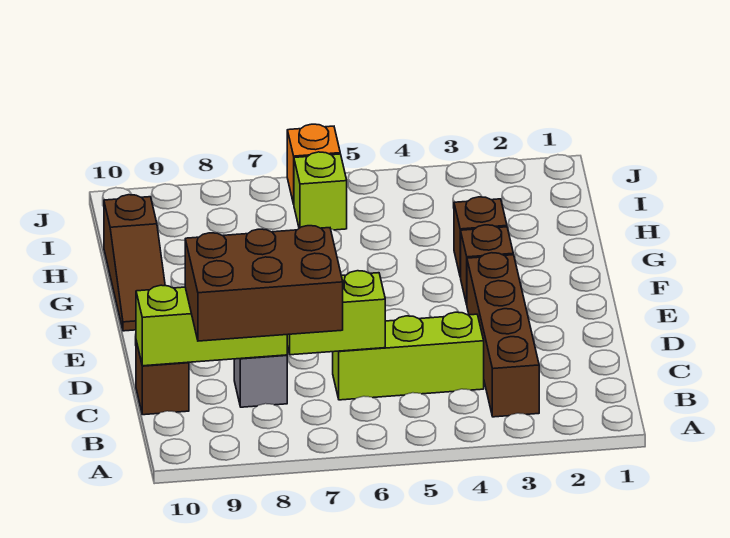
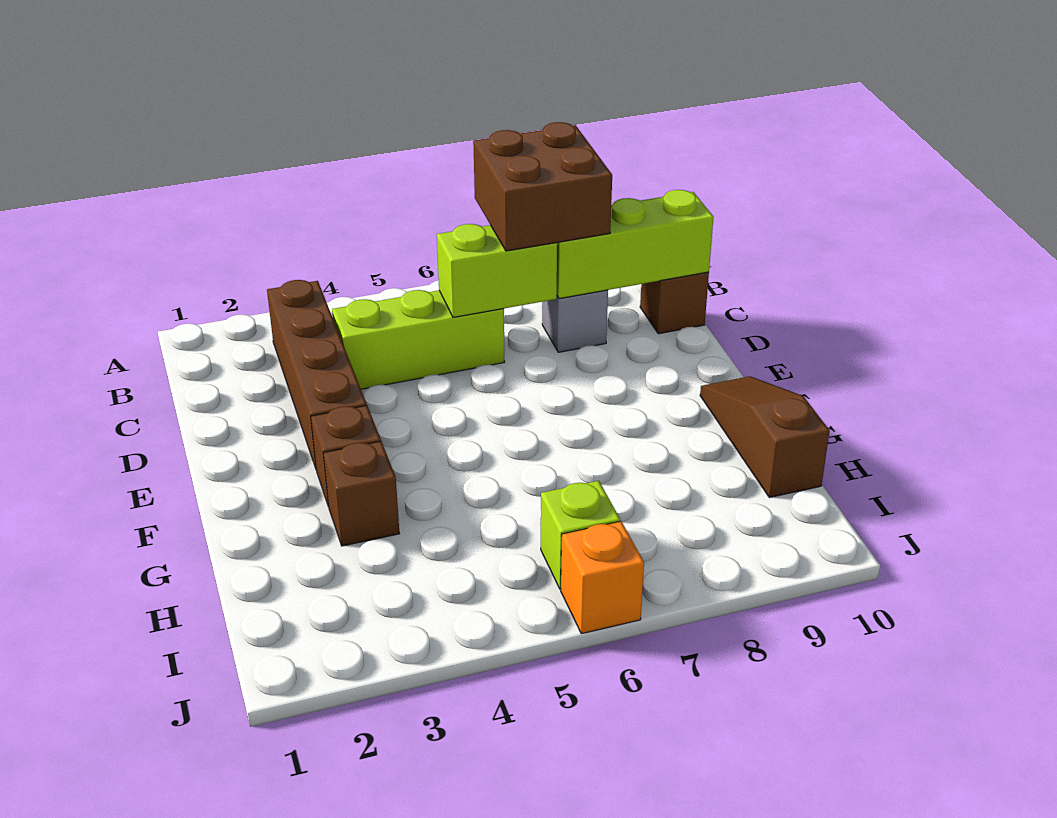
brown 2x3 brick [185,226,343,341] -> brown 2x2 brick [473,122,612,251]

